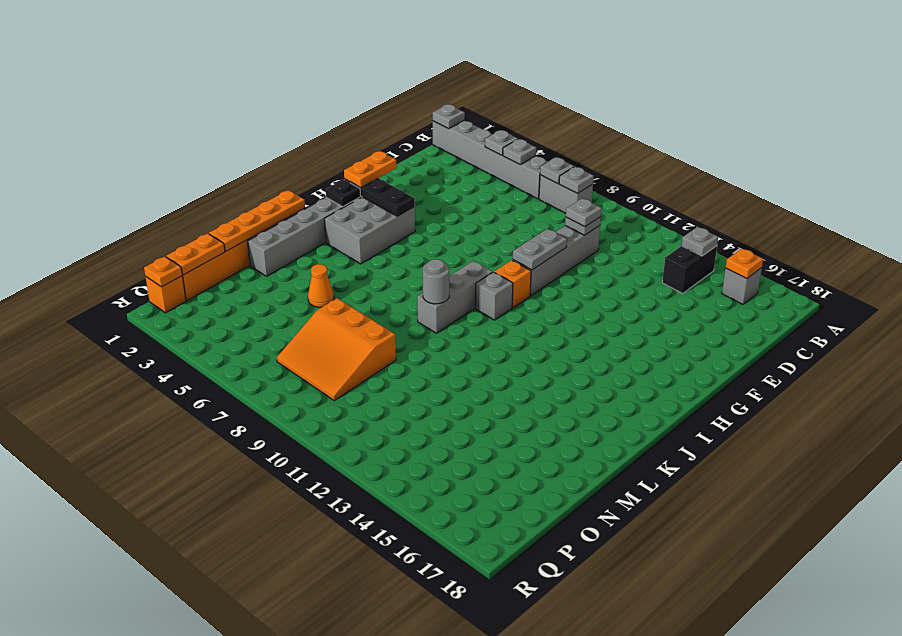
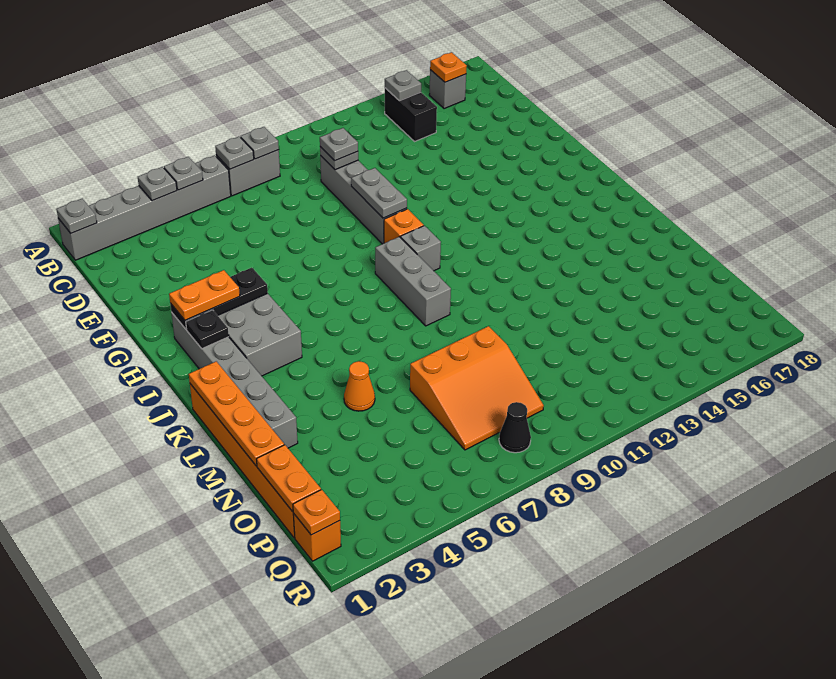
orange 1x2 plate [344,151,397,188] -> orange 1x2 plate turned to [169,270,240,320]
grey 1x1 round brick [422,259,449,304] -> none
none -> black 1x1 cone [499,402,531,453]

